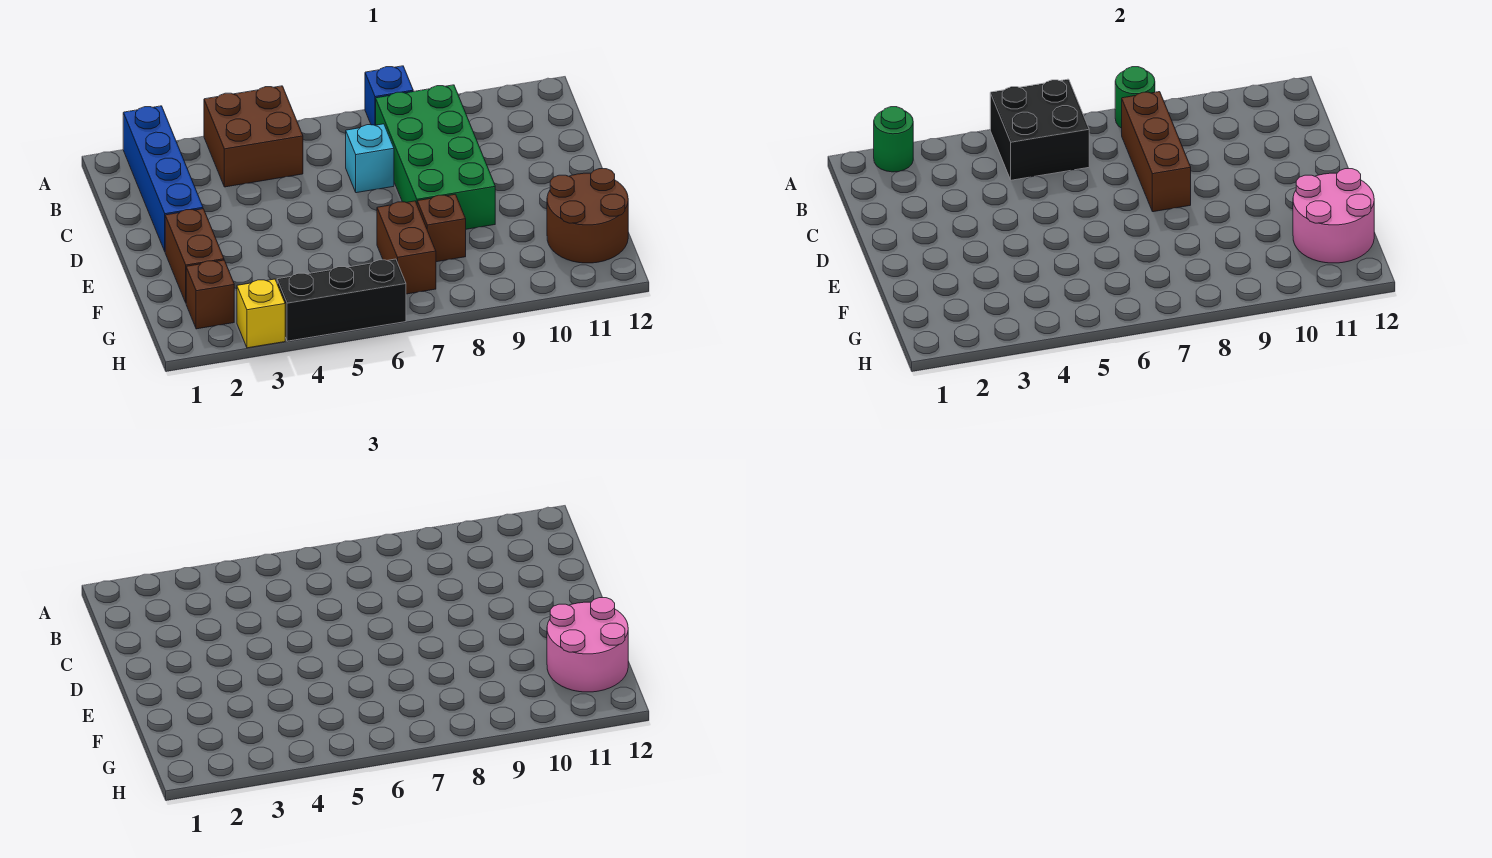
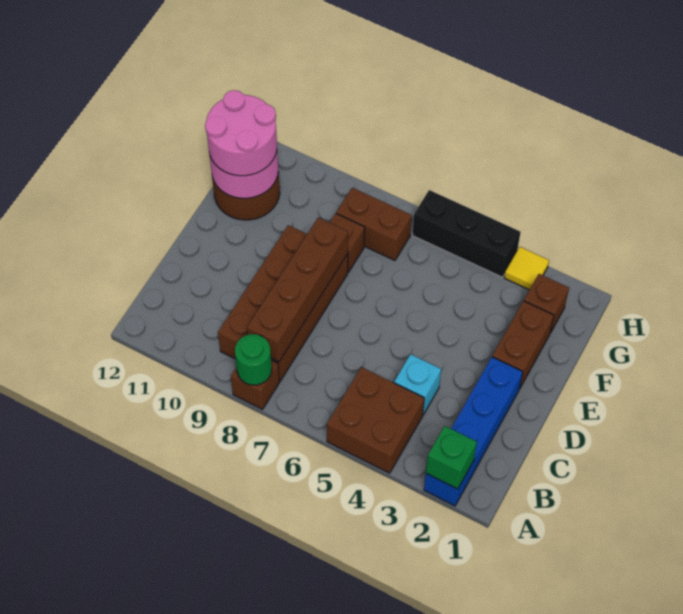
green 1x1 round brick [874,107,913,172] -> green 1x1 brick [426,426,477,489]
black 2x2 brick [990,79,1089,180] -> none
blue 1x1 brick [365,66,413,125] -> brown 1x1 brick [231,360,280,409]
green 2x4 brick [376,85,495,229] -> brown 2x4 brick [218,225,348,381]
brown 1x3 brick [1122,92,1191,212] -> brown 1x4 brick [247,218,348,362]
cyan 1x1 brick [346,124,394,193] -> cyan 1x1 brick moved to [394,354,441,415]
brown 1x2 brick [377,201,436,294] -> brown 1x2 brick turned to [336,188,412,261]
yellow 1x1 brick [237,279,285,348] -> yellow 1x1 tile [504,247,549,290]

